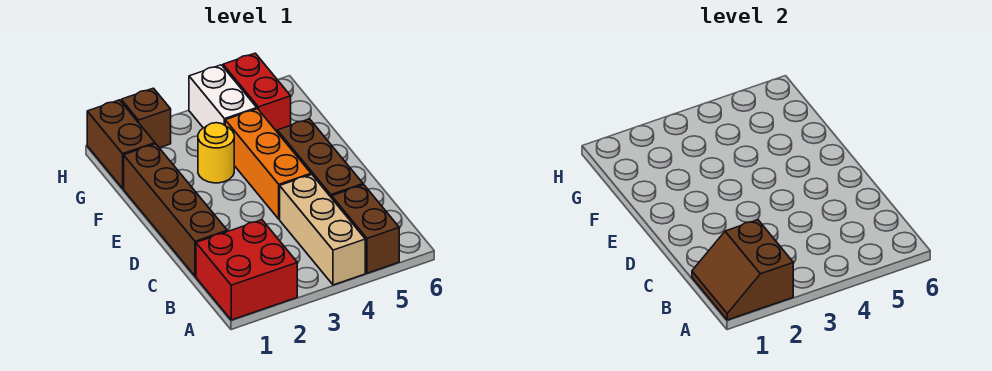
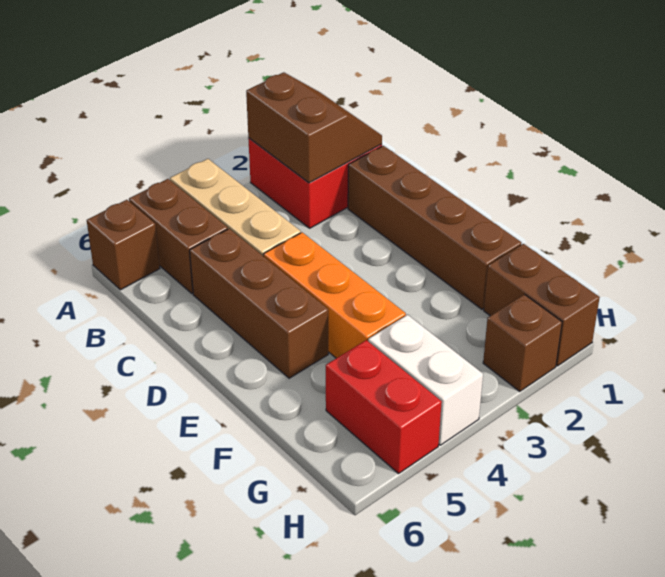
none -> brown 1x1 brick [87,200,160,290]
yellow 1x1 round brick [198,123,234,183] -> none

